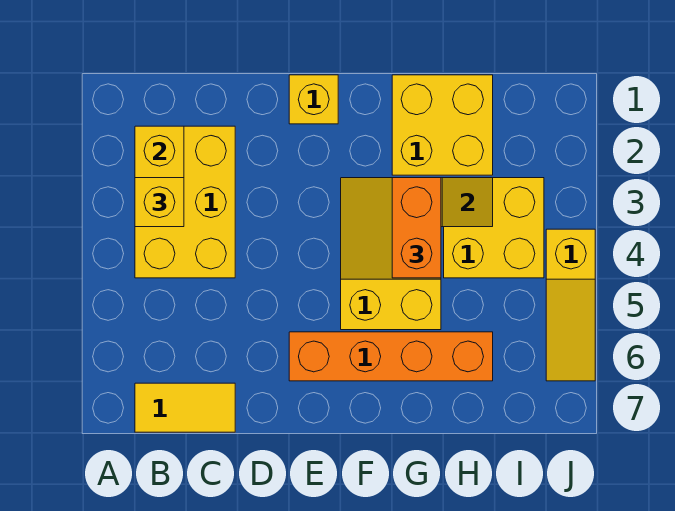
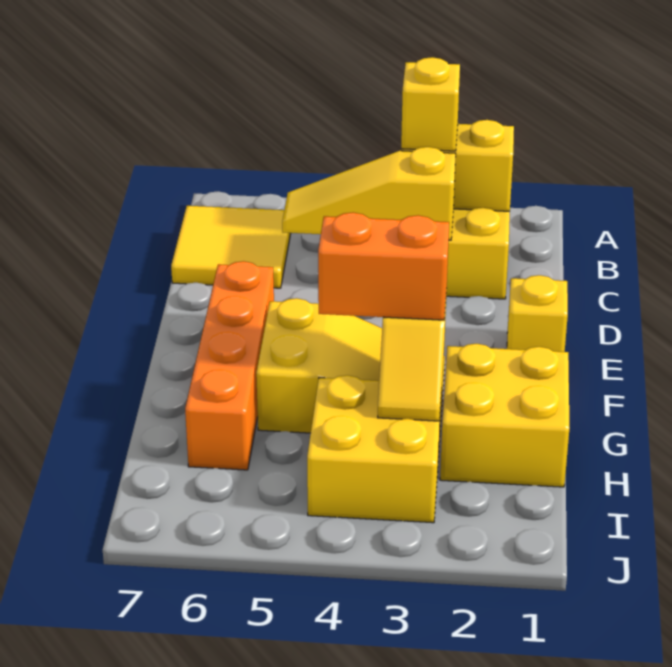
yellow 1x2 tile [135,383,235,432] -> yellow 2x2 tile [171,206,291,288]
yellow 1x3 slope [546,229,595,381] -> yellow 1x3 slope moved to [282,147,456,240]

